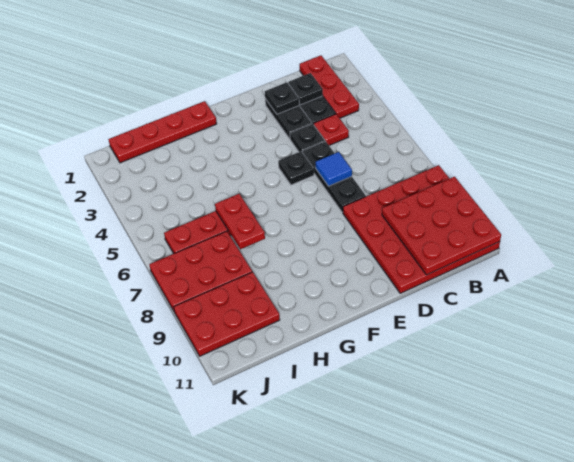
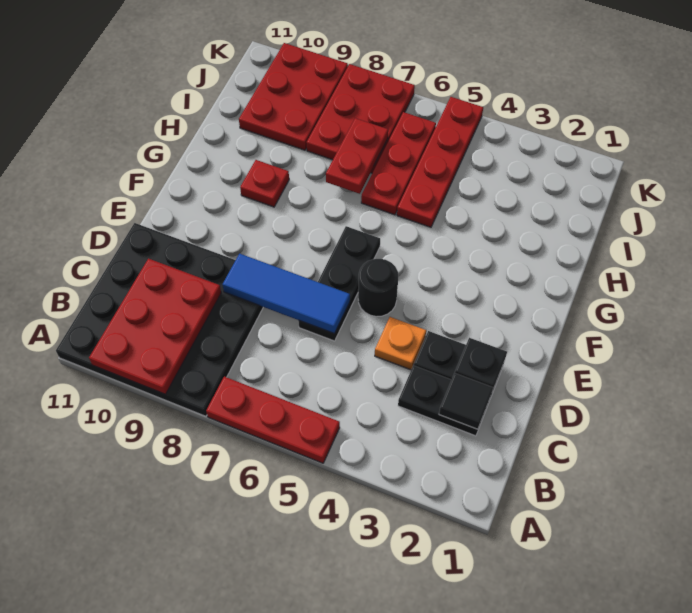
red 4x4 plate [343,165,500,293] -> black 4x4 plate [56,223,263,416]
red 3x3 plate [382,177,501,275] -> red 2x3 plate [89,259,221,394]
red 1x3 plate [300,56,359,118] -> red 1x3 plate moved to [206,377,340,463]
black 1x1 plate [288,73,323,105] -> black 1x1 tile [439,373,493,429]
red 1x1 plate [313,114,349,145] -> red 1x1 plate moved to [240,160,289,207]
black 1x1 plate [290,124,325,152] -> orange 1x1 plate [375,317,426,370]
black 1x3 plate [303,141,366,212] -> black 1x3 plate turned to [298,226,380,341]
blue 1x1 tile [316,152,352,186] -> blue 1x3 tile [223,254,350,334]
black 1x1 plate [278,151,314,185] -> black 1x1 round brick [358,259,399,317]
red 1x4 plate [108,101,217,163] -> red 1x4 plate moved to [397,97,483,227]
red 1x2 plate [215,194,265,249] -> red 1x2 plate turned to [326,118,388,194]

